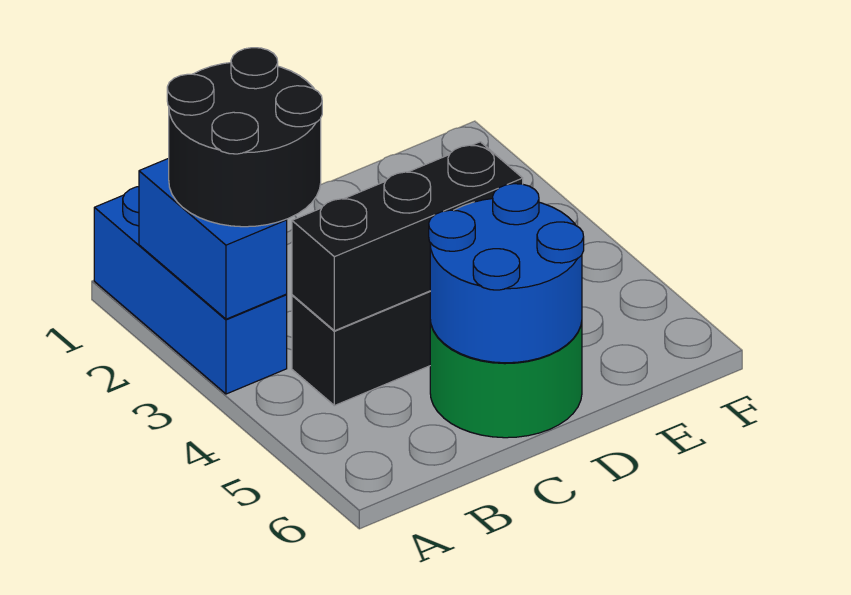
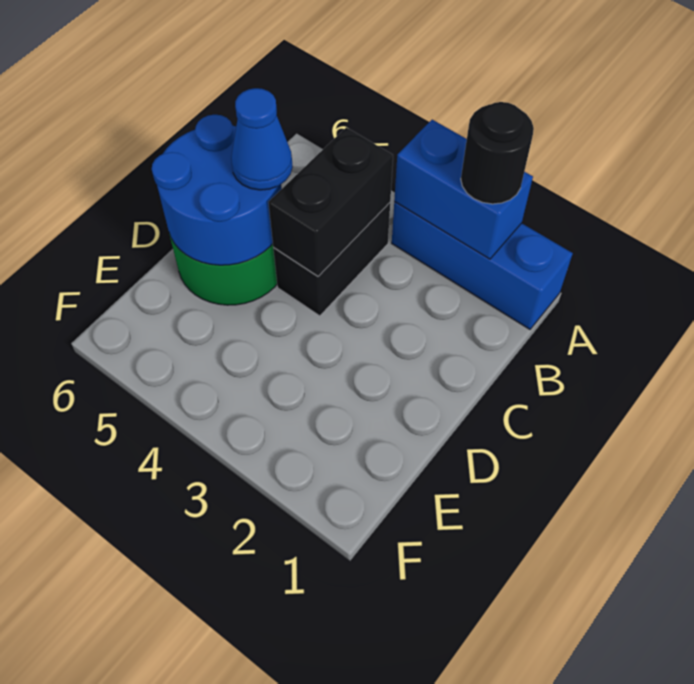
black 2x2 round brick [167,48,322,227] -> black 1x1 round brick [461,102,534,204]
black 1x3 brick [292,142,523,331] -> black 1x2 brick [268,127,393,276]
none -> blue 1x1 cone [231,88,293,190]

